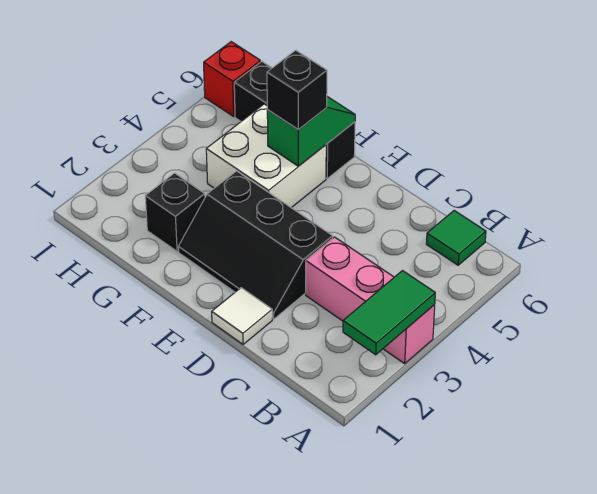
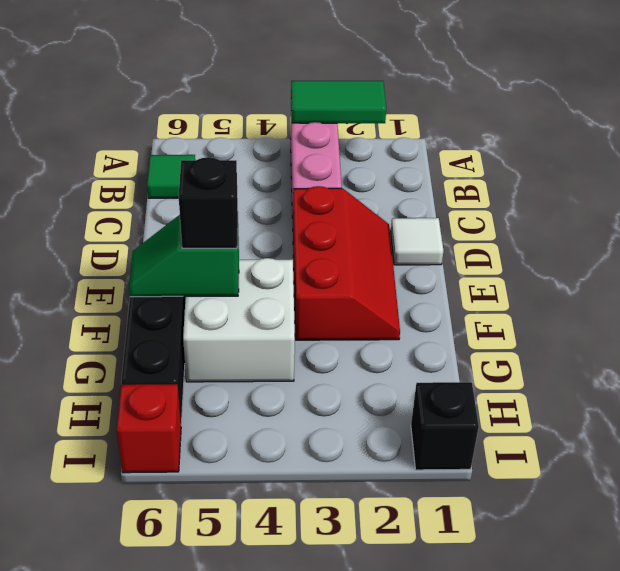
black 2x3 slope [178,171,333,319] -> red 2x3 slope [293,186,400,340]
black 1x1 brick [145,173,205,251] -> black 1x1 brick moved to [411,382,479,470]

